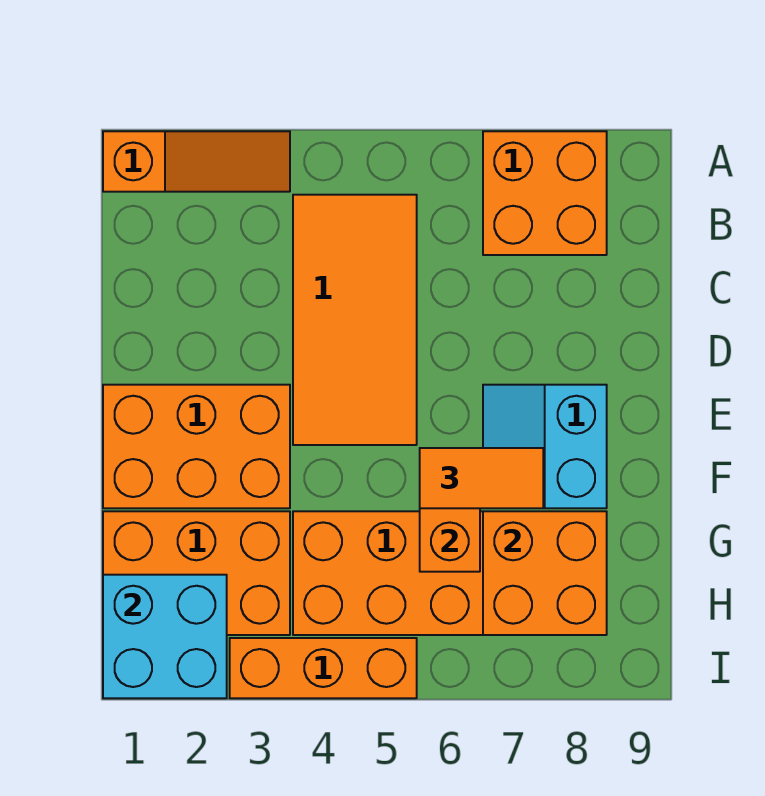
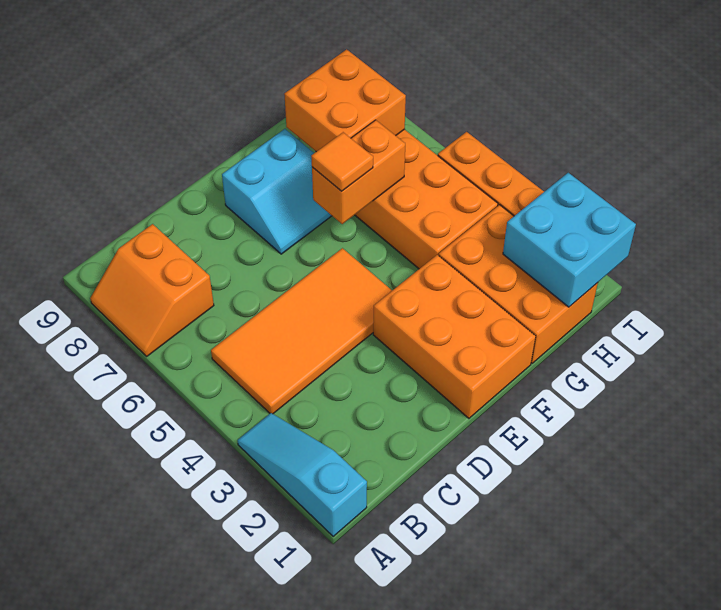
orange 1x3 slope [103,131,290,192] -> cyan 1x3 slope [237,413,367,536]
orange 2x2 brick [483,131,607,255] -> orange 2x2 slope [90,224,214,356]
orange 1x2 tile [420,448,543,508] -> orange 1x1 tile [311,132,373,191]

